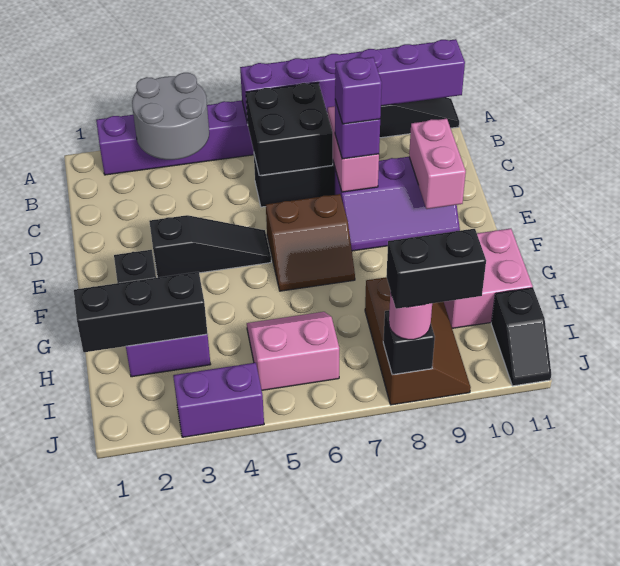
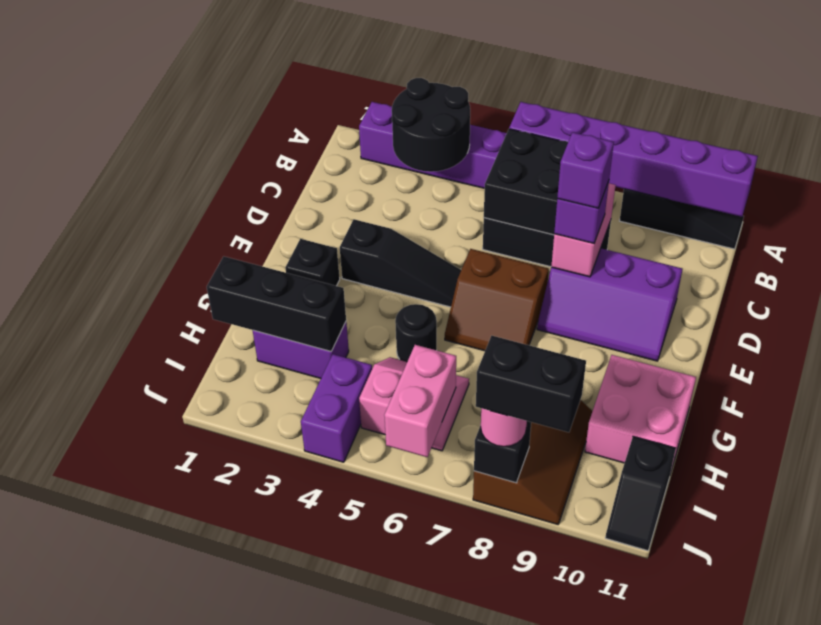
grey 2x2 round brick [132,73,209,160] -> black 2x2 round brick [392,78,470,172]
pink 1x2 brick [409,118,466,209] -> pink 1x2 brick moved to [384,345,456,457]
none -> black 1x1 round brick [395,304,437,362]
purple 1x2 brick [173,363,264,437] -> purple 1x2 brick turned to [301,354,372,462]

